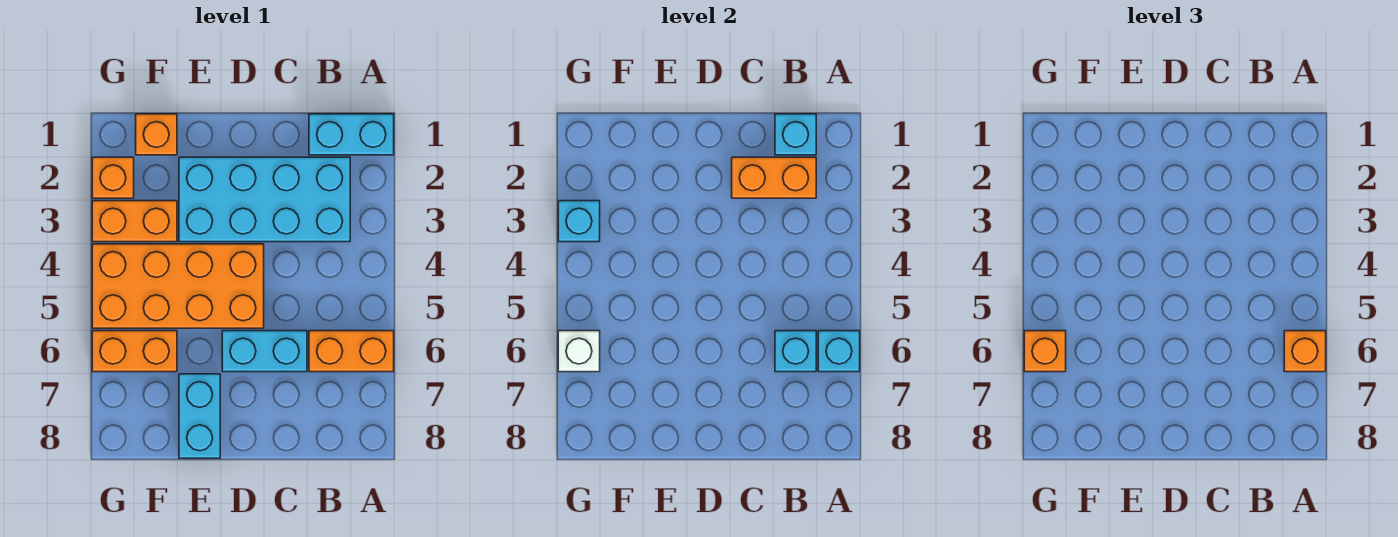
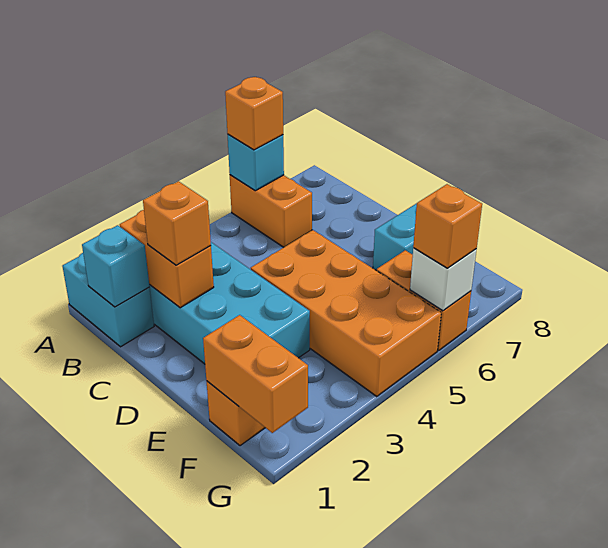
cyan 1x1 brick [775,331,816,372] -> none
cyan 1x2 brick [222,331,307,372] -> none
orange 1x2 brick [92,201,177,242] -> orange 1x2 brick moved to [203,315,308,433]
orange 1x1 brick [92,157,134,198] -> orange 1x1 brick moved to [143,181,211,265]
cyan 1x1 brick [558,201,600,242] -> none

